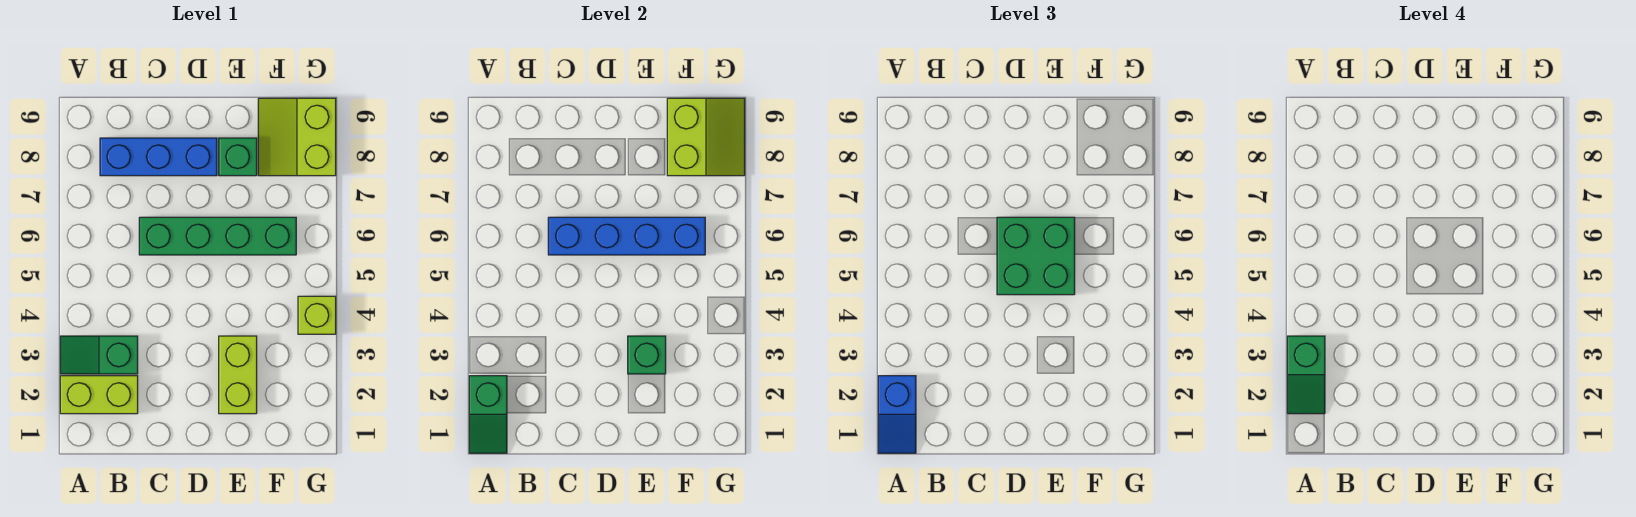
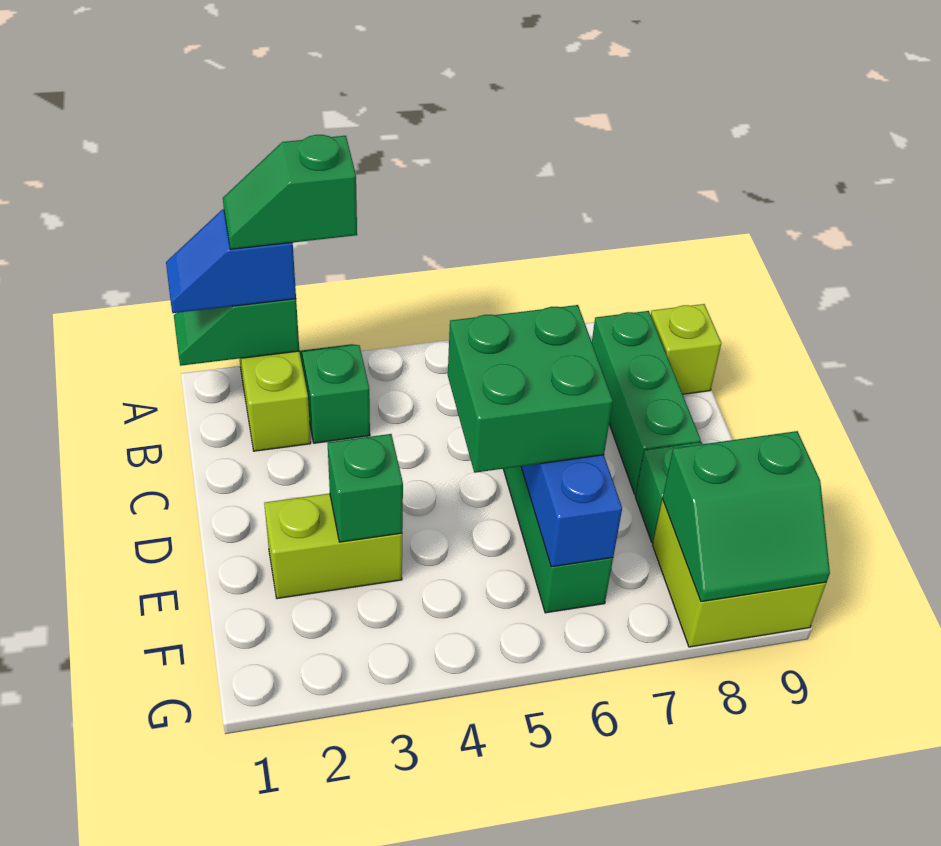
blue 1x3 brick [100,138,217,176] -> green 1x3 brick [592,311,701,494]
lime 2x2 slope [258,98,336,176] -> lime 2x2 brick [653,499,826,647]
lime 2x2 slope [667,98,745,176] -> green 2x2 slope [663,431,830,602]
lime 1x1 brick [298,296,336,334] -> lime 1x1 brick moved to [651,304,721,394]

